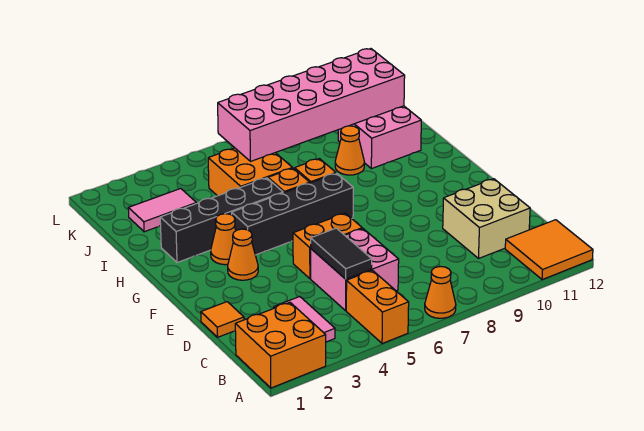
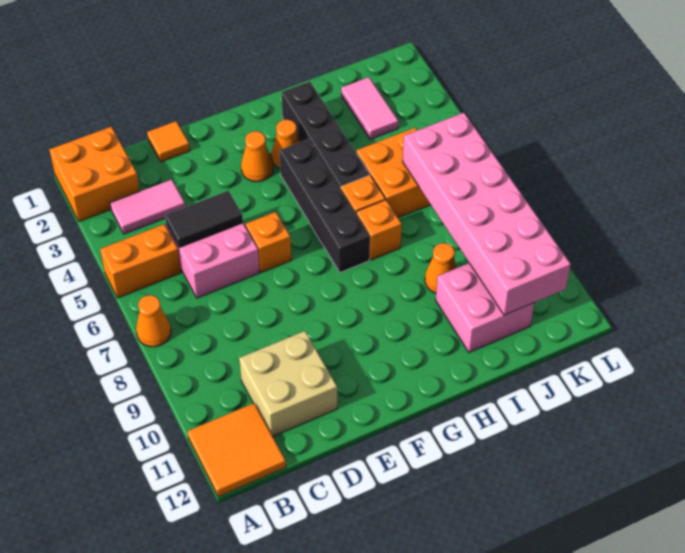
orange 1x2 brick [293,213,362,279] -> orange 1x1 brick [245,212,291,272]

